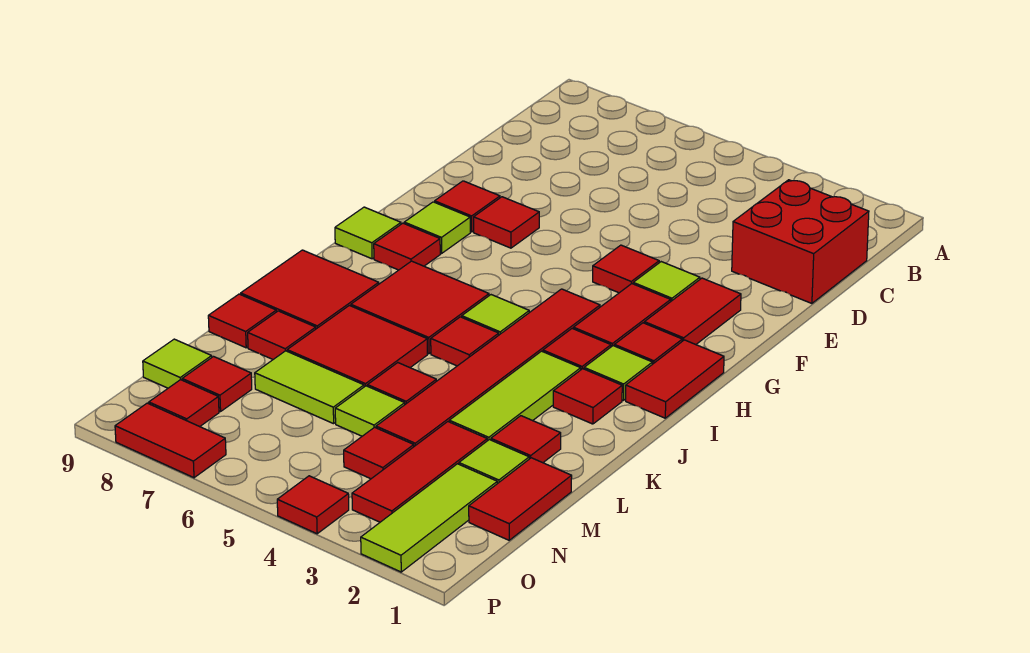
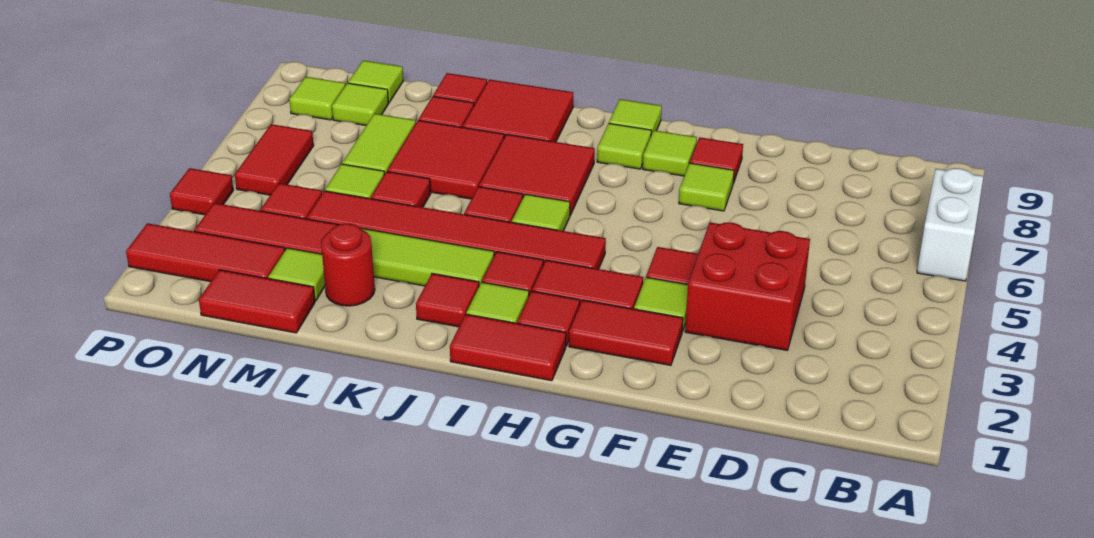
none -> white 1x2 brick [917,168,983,281]
red 2x2 brick [732,180,869,303] -> red 2x2 brick moved to [685,222,810,350]
red 1x1 tile [474,197,539,248] -> lime 1x1 tile [679,163,734,211]
red 1x1 tile [374,223,440,270] -> lime 1x1 tile [597,123,651,169]
red 1x1 tile [491,416,561,463] -> red 1x1 round brick [321,224,375,306]
lime 1x3 tile [361,464,497,572] -> red 1x3 tile [126,223,285,282]
red 1x1 tile [182,357,252,412] -> lime 1x1 tile [332,83,389,125]
red 1x1 tile [149,380,219,427] -> lime 1x1 tile [289,77,346,120]
red 1x2 tile [115,403,226,478] -> red 1x2 tile moved to [235,124,314,195]

